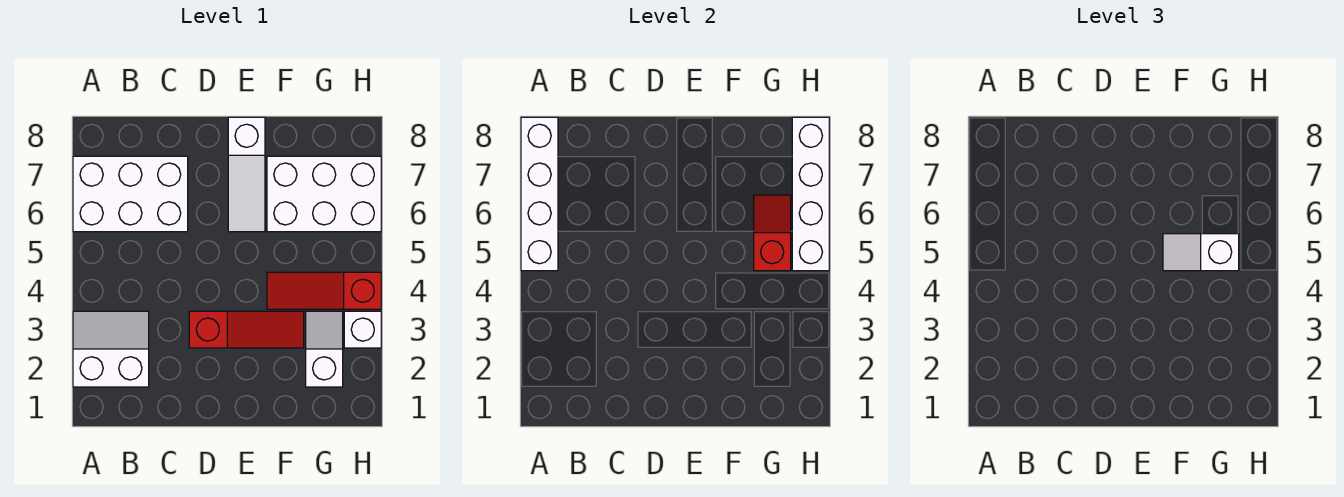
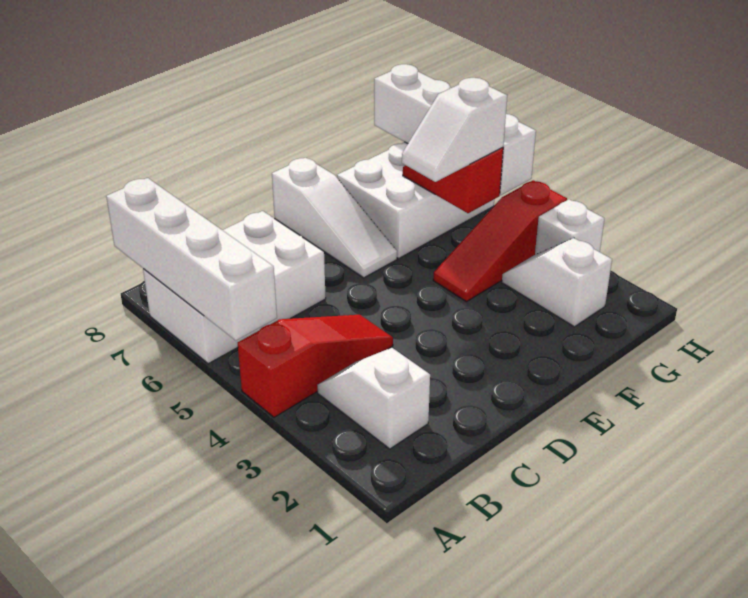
white 2x2 slope [73,311,149,387] -> white 1x2 slope [318,348,430,449]
red 1x3 slope [189,311,304,348] -> red 1x3 slope moved to [238,315,393,417]

